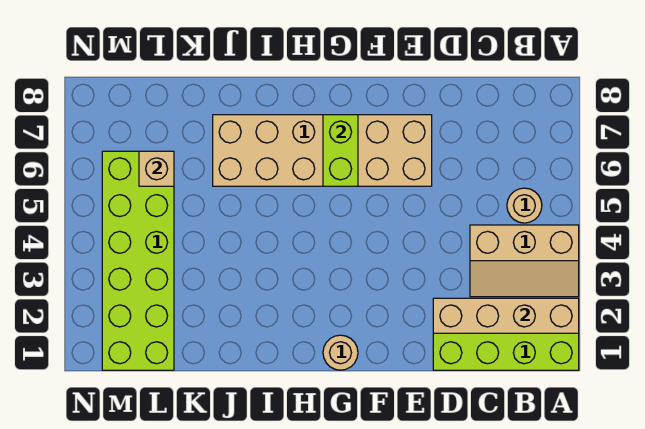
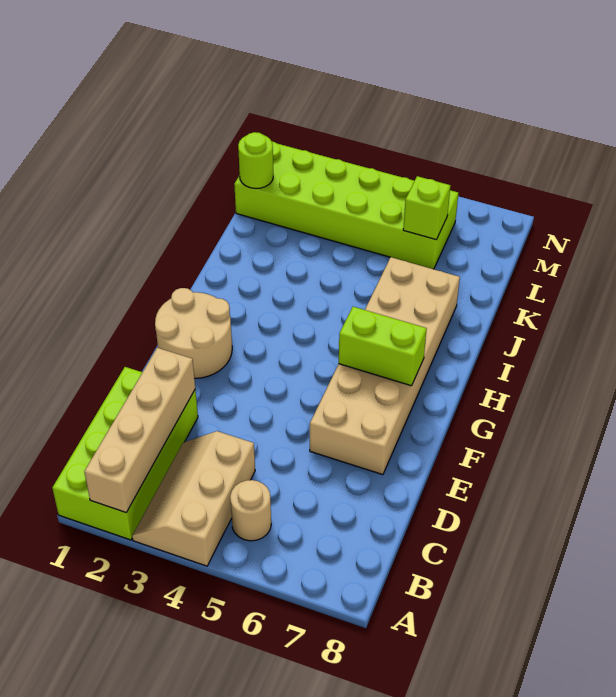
tan 1x1 round brick [323,335,358,370] -> tan 2x2 round brick [155,288,232,378]
none -> lime 1x1 round brick [238,132,273,189]
tan 1x1 brick [139,151,174,186] -> lime 1x1 brick [403,176,450,240]

